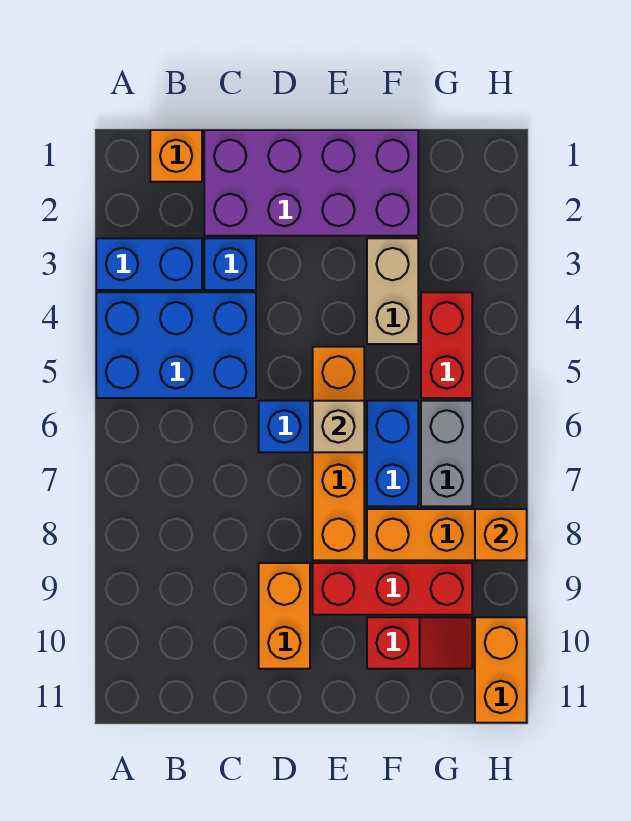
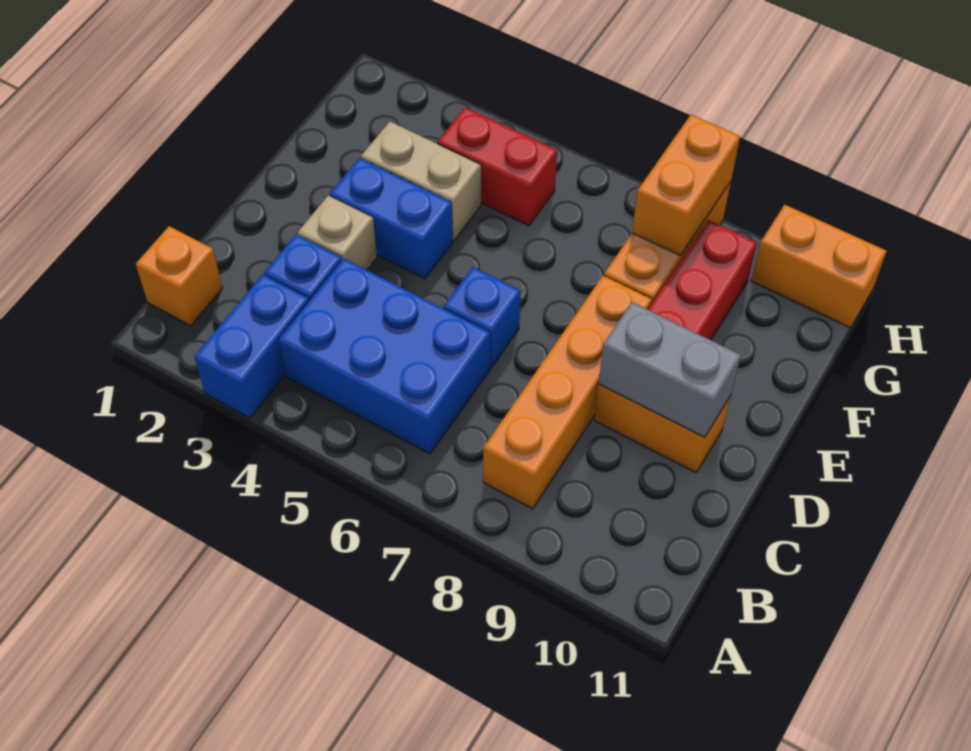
blue 2x3 brick [96,292,256,398] -> blue 2x3 brick turned to [279,258,490,454]
purple 2x4 brick [204,130,418,236] -> none
orange 1x4 brick [313,347,364,560] -> orange 1x4 brick turned to [483,276,652,509]
tan 1x1 brick [313,401,364,452] -> tan 1x1 brick moved to [298,196,377,270]
blue 1x2 brick [367,401,418,506] -> blue 1x2 brick moved to [330,158,453,279]
red 1x2 slope [367,617,472,669] -> none
grey 1x2 brick [421,401,472,506] -> grey 1x2 brick moved to [599,302,741,437]
orange 1x1 brick [475,509,527,560] -> orange 1x2 brick [632,115,740,256]

